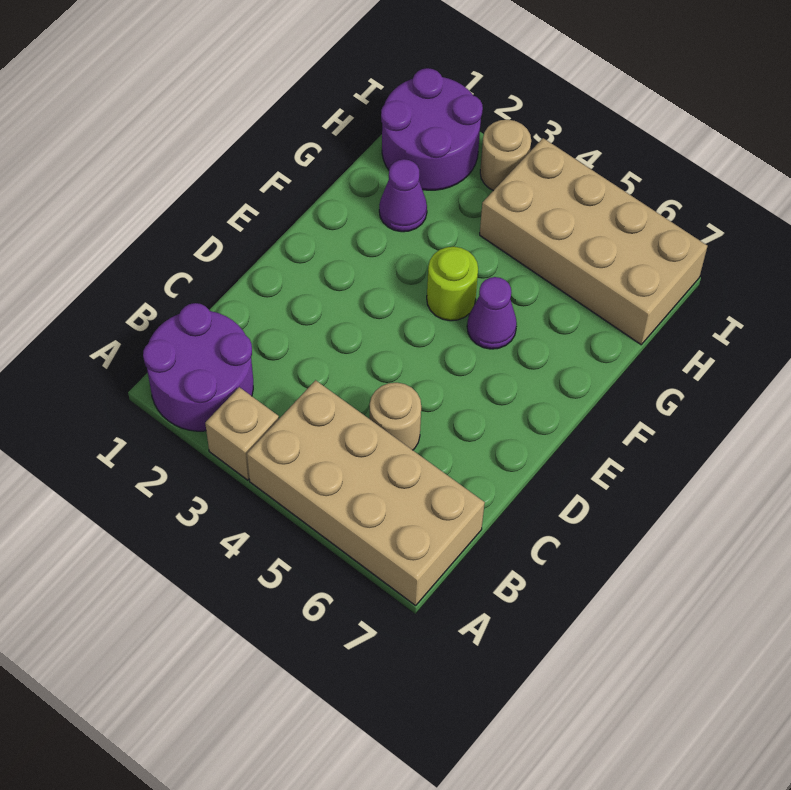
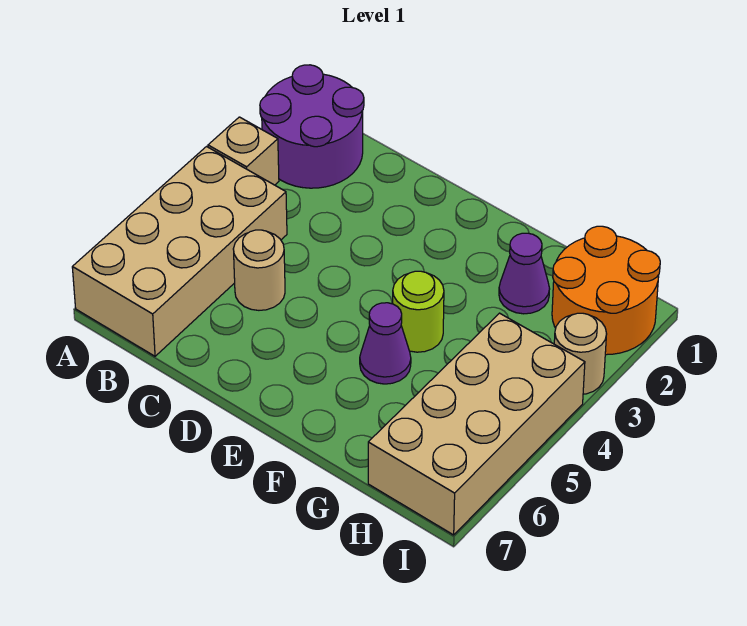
purple 2x2 round brick [381,68,483,190] -> orange 2x2 round brick [552,226,660,355]

